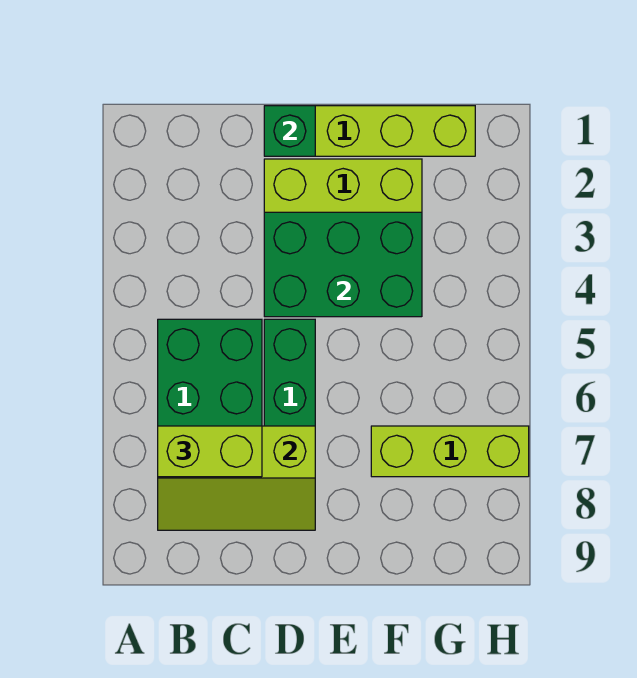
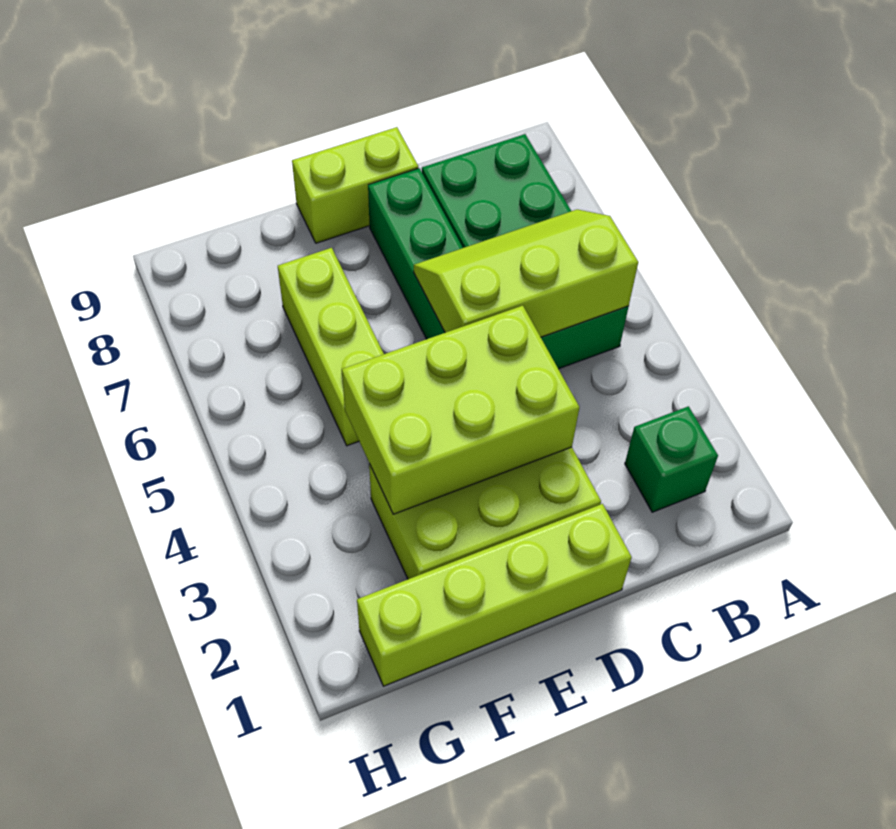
lime 2x3 slope [158,426,315,530] -> lime 2x3 slope moved to [414,209,638,337]
lime 1x2 brick [158,426,262,477] -> lime 1x2 brick moved to [292,127,418,243]
green 1x1 brick [264,106,315,156] -> green 1x1 brick moved to [625,406,718,512]
green 2x3 brick [264,212,422,317] -> lime 2x3 brick [342,306,579,514]
lime 1x3 brick [371,426,529,477] -> lime 1x3 brick turned to [278,248,384,446]

